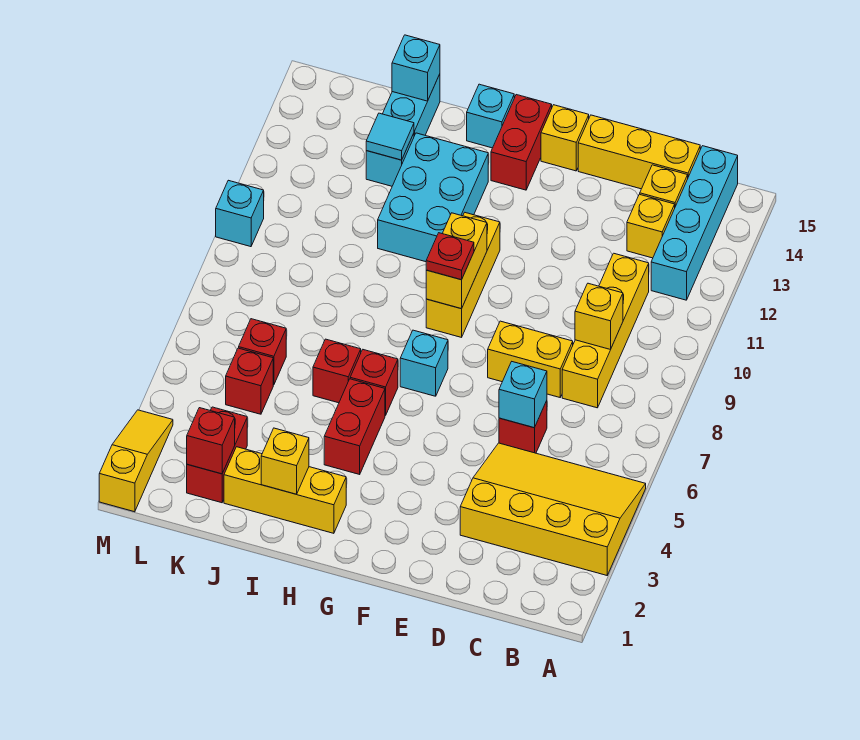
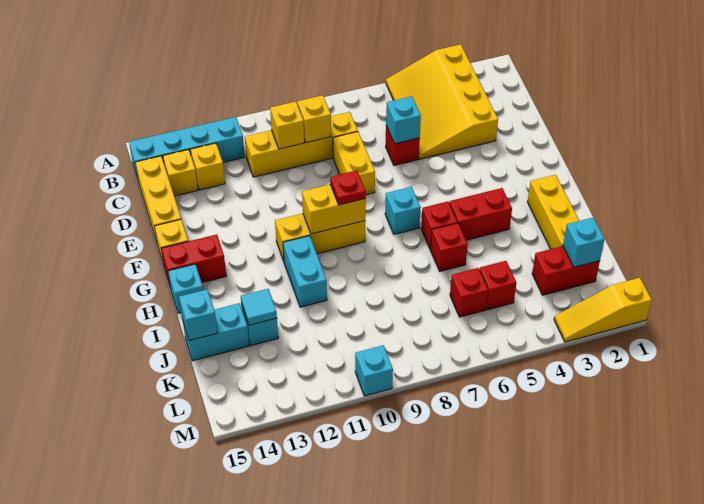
cyan 2x3 brick [378,133,488,262] -> cyan 1x2 brick [283,236,327,307]
yellow 1x1 brick [261,428,309,494] -> yellow 1x1 brick moved to [270,102,304,149]
red 1x1 brick [187,408,235,474] -> cyan 1x1 brick [563,218,605,267]

